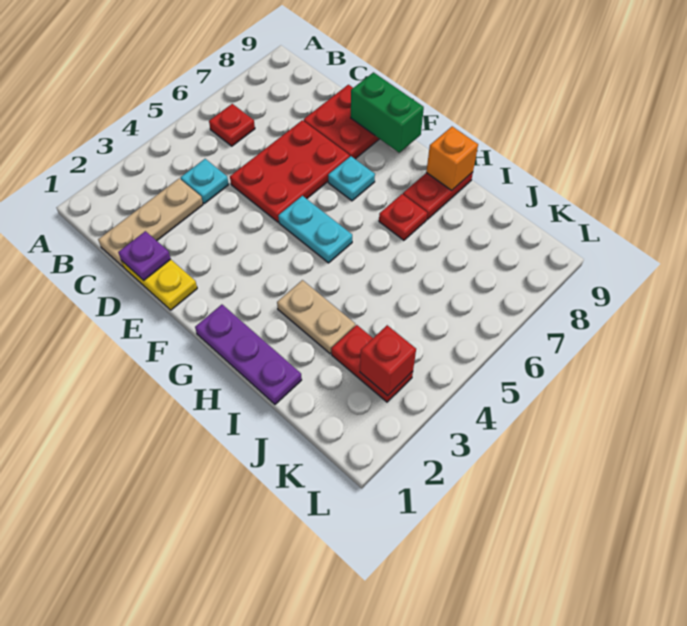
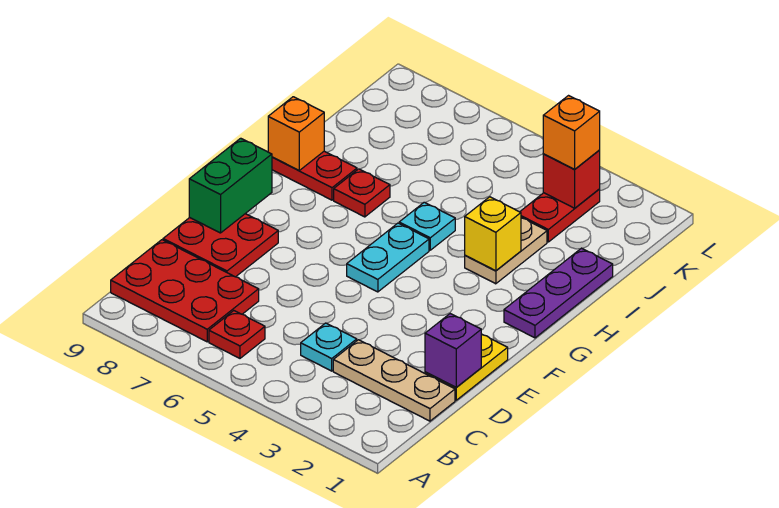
purple 1x1 plate [118,231,171,280] -> purple 1x1 brick [425,314,481,387]
red 2x3 plate [230,120,350,222] -> red 2x3 plate moved to [111,240,259,342]
cyan 1x1 plate [328,156,375,201] -> cyan 1x1 plate moved to [399,202,455,250]
none -> yellow 1x1 brick [465,197,521,271]
none -> orange 1x1 brick [543,96,600,169]

